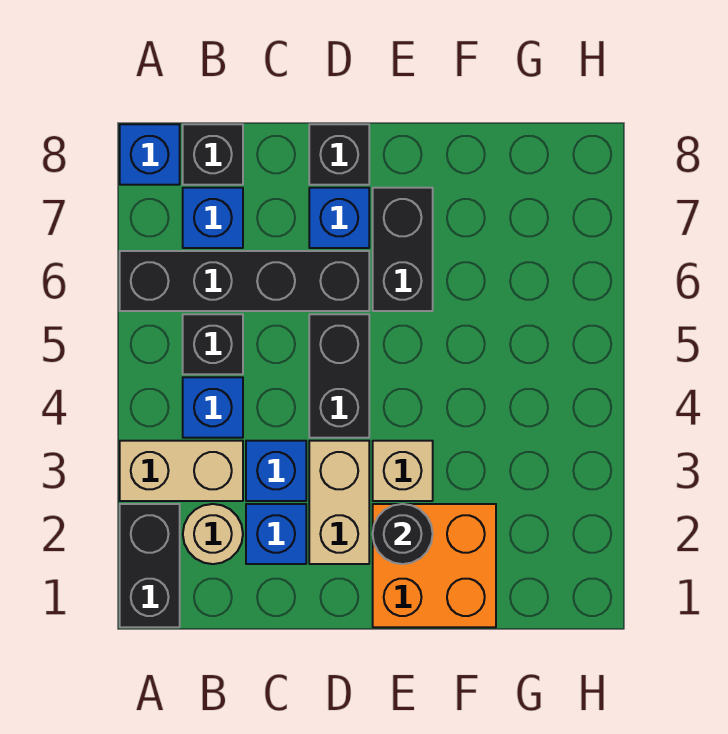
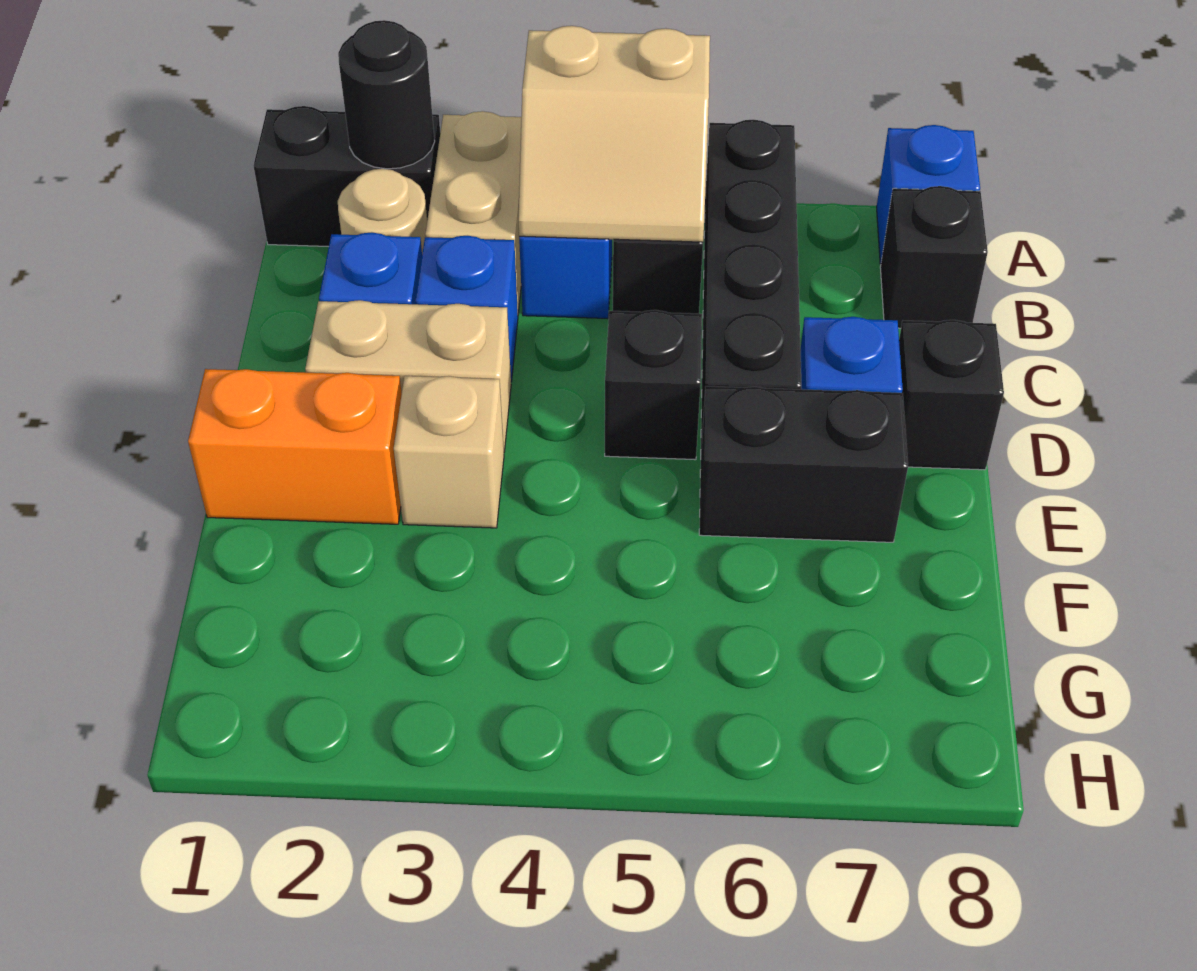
none -> tan 2x2 slope [519,26,710,242]
blue 1x1 brick [183,188,243,248] -> none
black 1x2 brick [309,314,369,438] -> black 1x1 brick [605,310,702,460]
orange 2x2 brick [373,504,496,627] -> orange 1x2 brick [188,369,402,524]
black 1x1 round brick [373,504,433,564] -> black 1x1 round brick moved to [338,20,435,169]

